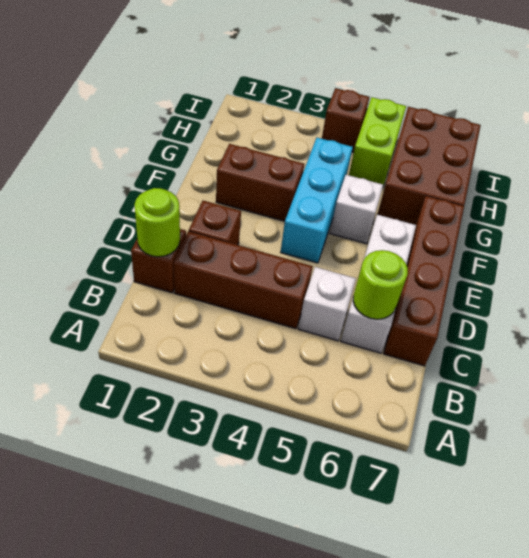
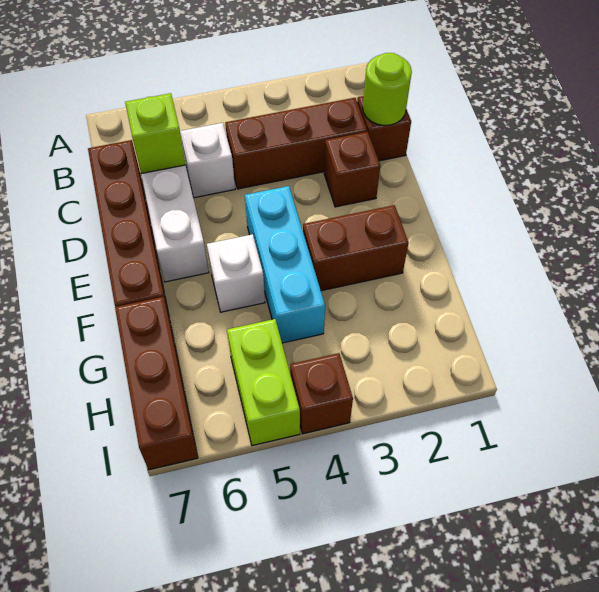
lime 1x1 round brick [353,250,408,319] -> lime 1x1 brick [125,93,186,174]
brown 2x3 brick [377,107,481,225] -> brown 1x3 brick [115,297,198,470]

